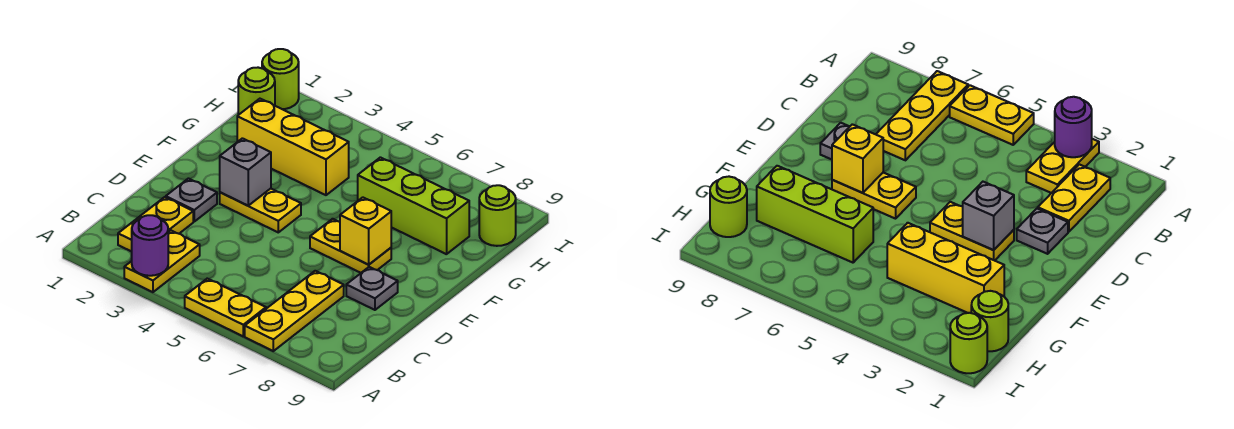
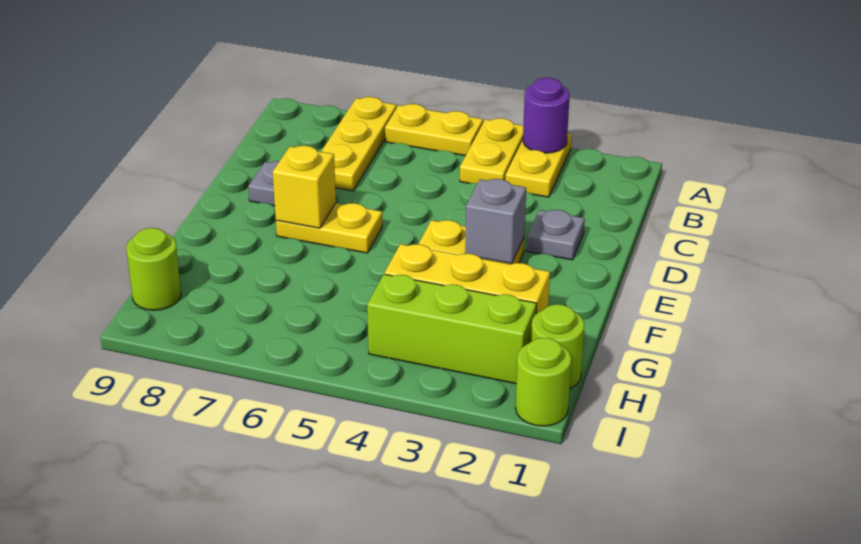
yellow 1x2 plate [118,197,193,252] -> yellow 1x2 plate moved to [460,118,524,183]
lime 1x3 brick [358,157,469,254] -> lime 1x3 brick moved to [367,274,537,384]

